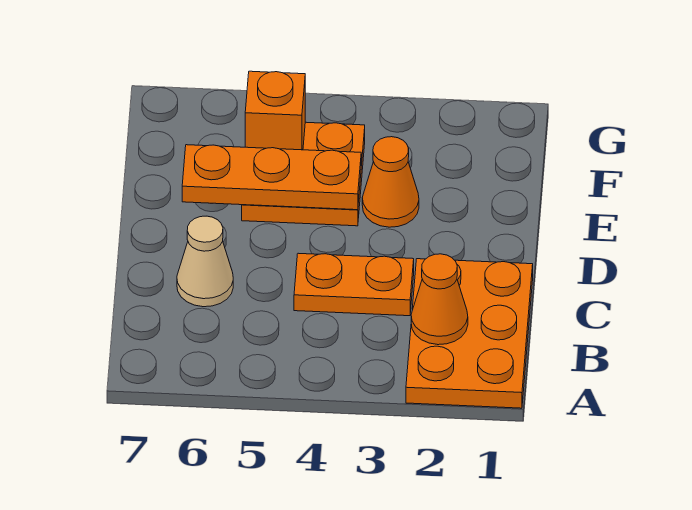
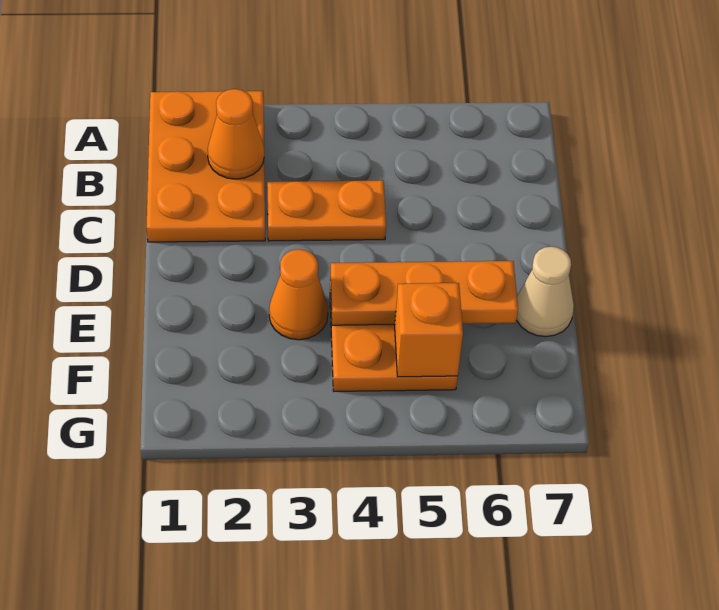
tan 1x1 cone [177,216,233,307] -> tan 1x1 cone moved to [517,247,574,337]

